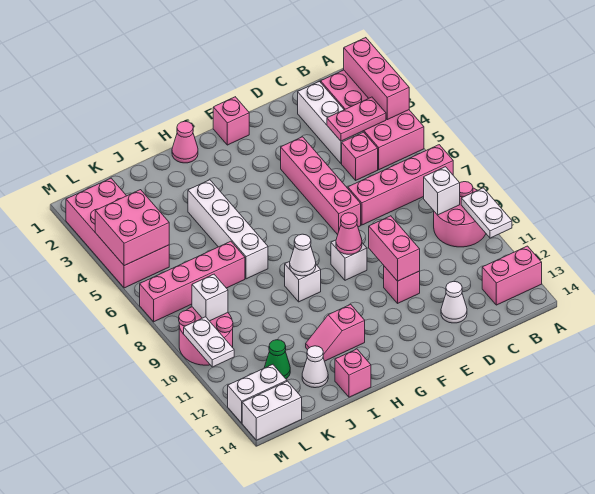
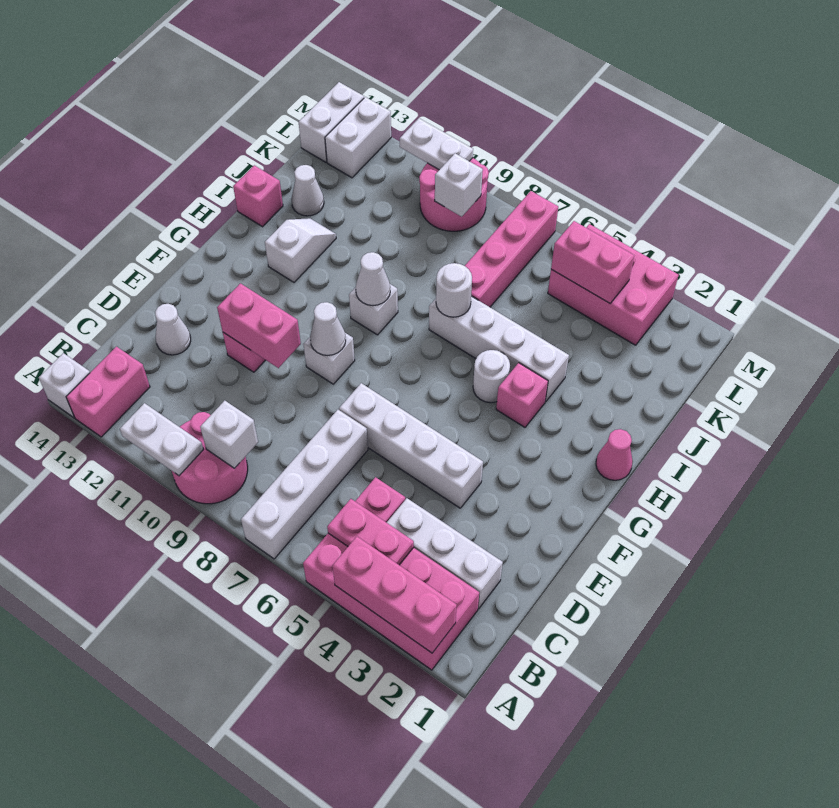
pink 1x4 brick [348,145,453,225] -> white 1x4 brick [241,410,368,559]
none -> white 1x1 brick [39,353,90,418]
pink 1x2 plate [327,97,386,141] -> pink 1x2 plate turned to [327,499,414,565]
pink 1x4 brick [281,137,361,235] -> white 1x4 brick [339,383,483,508]
pink 1x1 brick [213,97,249,145] -> pink 1x1 brick moved to [496,363,548,427]
pink 1x1 cone [336,213,362,254] -> white 1x1 cone [310,302,346,355]
none -> white 1x1 round brick [473,350,510,403]
pink 1x2 slope [306,304,365,361] -> white 1x2 slope [265,218,336,282]
none -> white 1x1 round brick [436,263,472,317]
green 1x1 cone [264,340,290,379] -> none
pink 2x4 brick [66,178,169,288] -> pink 2x3 brick [548,224,679,345]
pink 2x2 brick [95,190,169,266] -> pink 1x2 brick [551,221,634,303]

